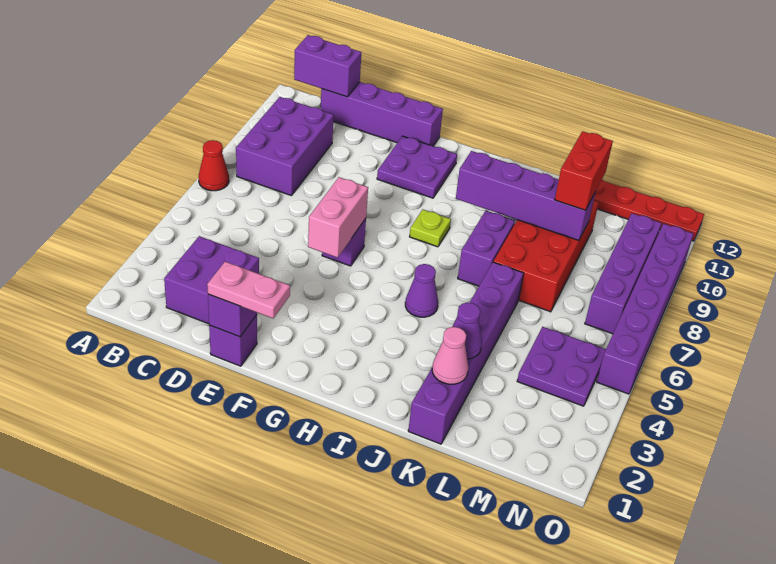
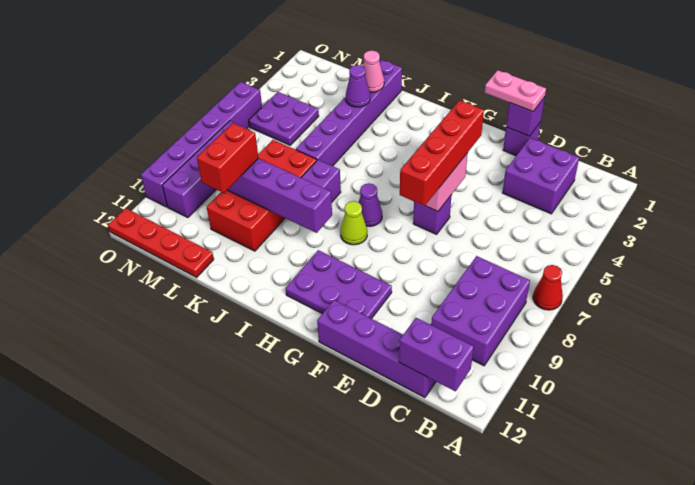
none -> red 1x4 brick [400,100,484,206]
purple 2x2 plate [377,136,457,198] -> purple 2x3 plate [285,250,392,319]
lime 1x1 plate [410,210,451,247] -> lime 1x1 cone [340,201,367,245]
purple 1x1 cone [405,264,438,317] -> purple 1x1 cone moved to [358,184,382,227]

